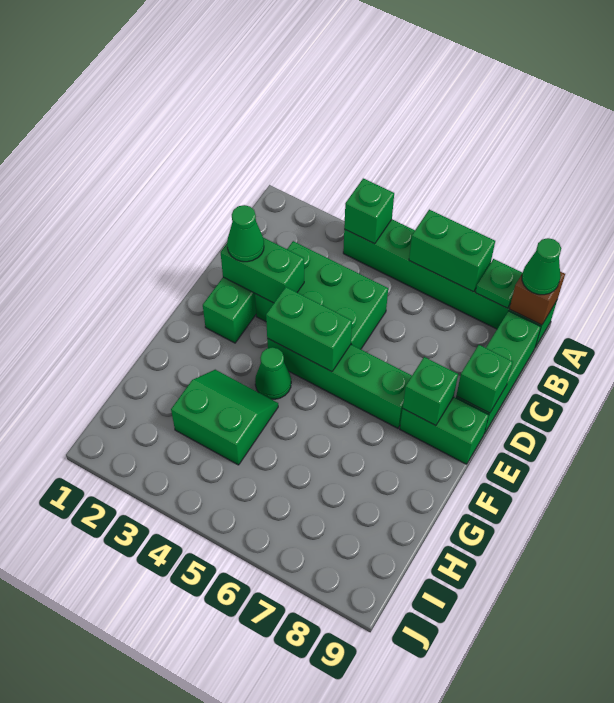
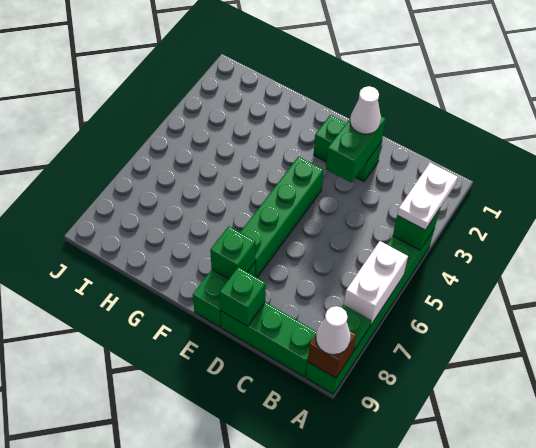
none -> white 1x2 plate [397,163,458,230]
green 1x2 brick [409,210,495,292] -> white 1x2 brick [344,241,408,324]
green 1x1 cone [522,238,561,295] -> white 1x1 cone [316,306,351,355]
green 2x3 brick [255,241,388,349] -> none
green 1x1 cone [227,205,264,262] -> white 1x1 cone [350,86,381,134]
green 1x2 brick [266,287,352,372] -> none
green 1x1 cone [255,347,291,399] -> none
green 2x2 slope [171,370,278,465] -> none

